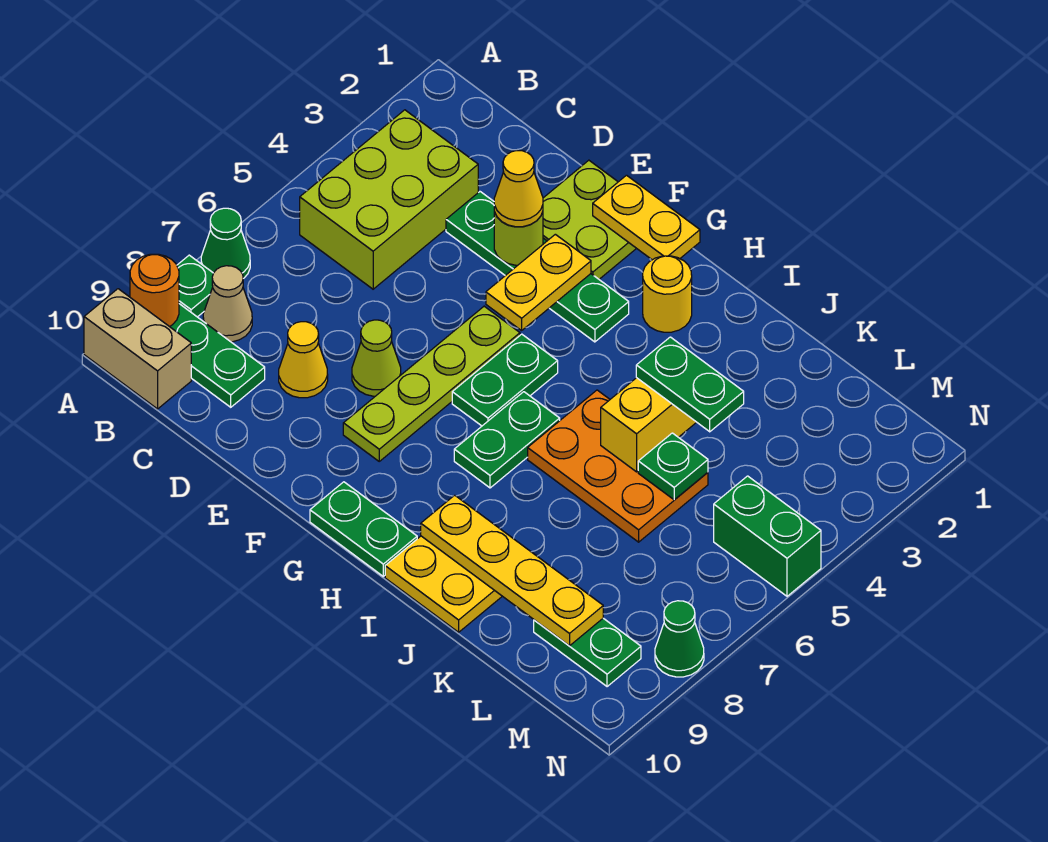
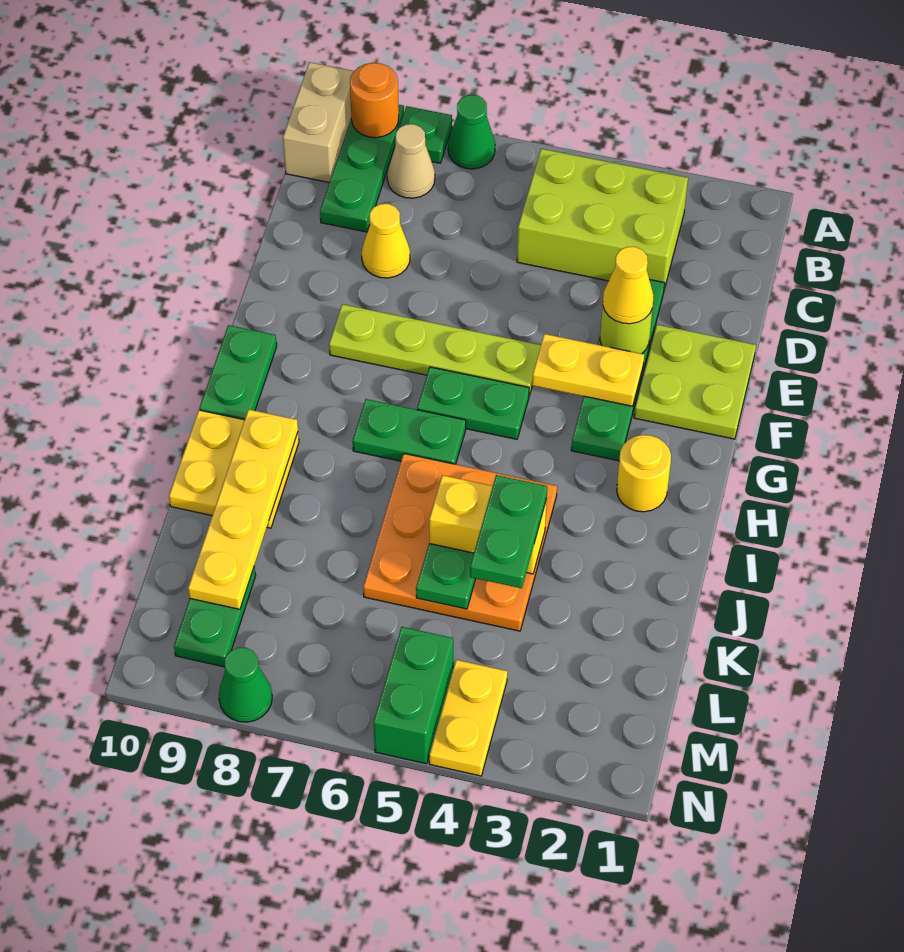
lime 1x1 cone [352,320,401,396] -> none
yellow 1x2 plate [593,175,700,260] -> yellow 1x2 plate moved to [429,660,507,776]
orange 2x3 plate [528,390,708,542] -> orange 3x3 plate [363,454,557,631]

